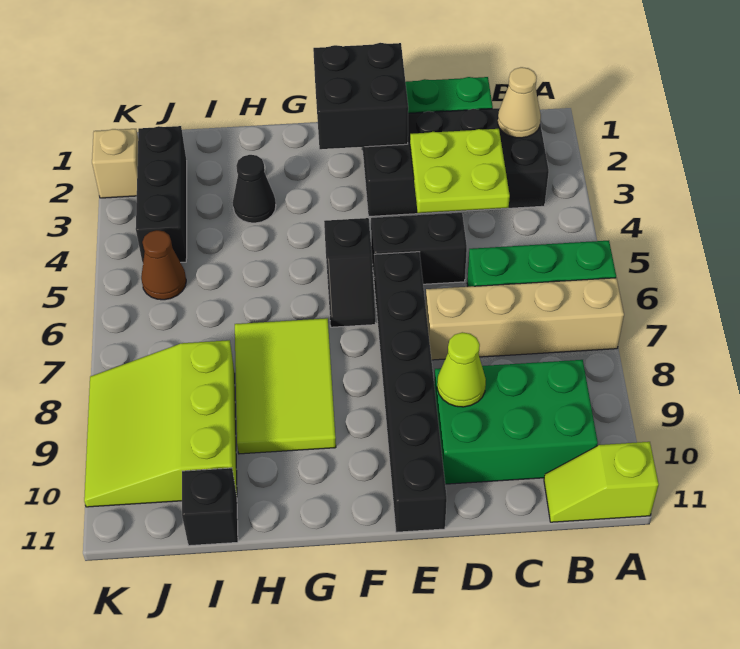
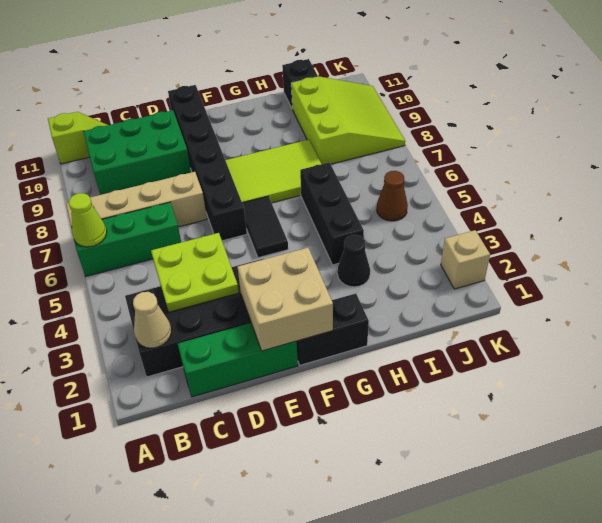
black 1x2 brick [371,213,467,287] -> black 1x2 brick moved to [297,294,369,365]
lime 1x1 cone [437,332,486,407] -> lime 1x1 cone moved to [69,193,107,247]
black 2x2 brick [313,43,408,149] -> tan 2x2 brick [238,248,333,351]
black 1x2 slope [324,218,375,327] -> black 1x2 tile [242,196,288,258]
lime 2x3 tile [235,318,336,454] -> lime 2x3 tile turned to [225,140,321,203]
black 1x3 brick [136,126,187,263] -> black 1x3 brick moved to [300,162,364,265]

